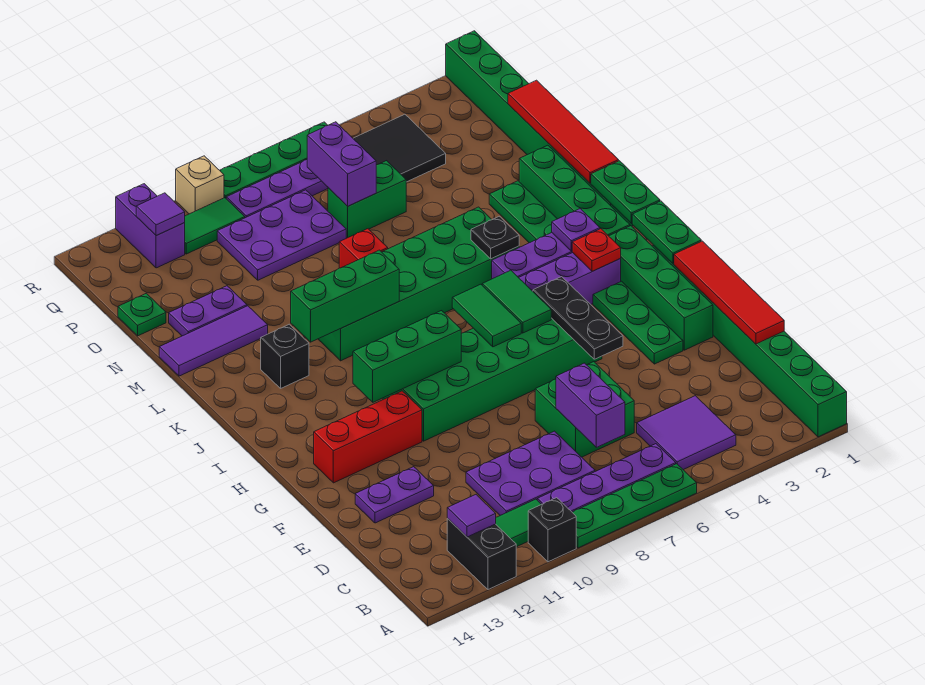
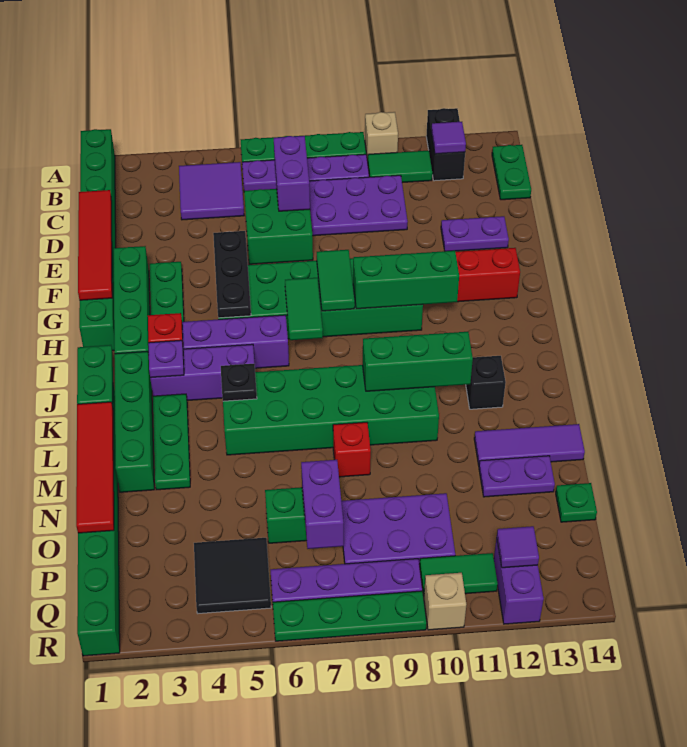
black 1x1 brick [528,498,576,562] -> tan 1x1 brick [365,112,398,161]
green 1x2 plate [632,201,701,264] -> green 1x2 plate moved to [492,145,531,200]
green 1x2 tile [482,270,551,333] -> green 1x2 tile moved to [317,250,355,311]

